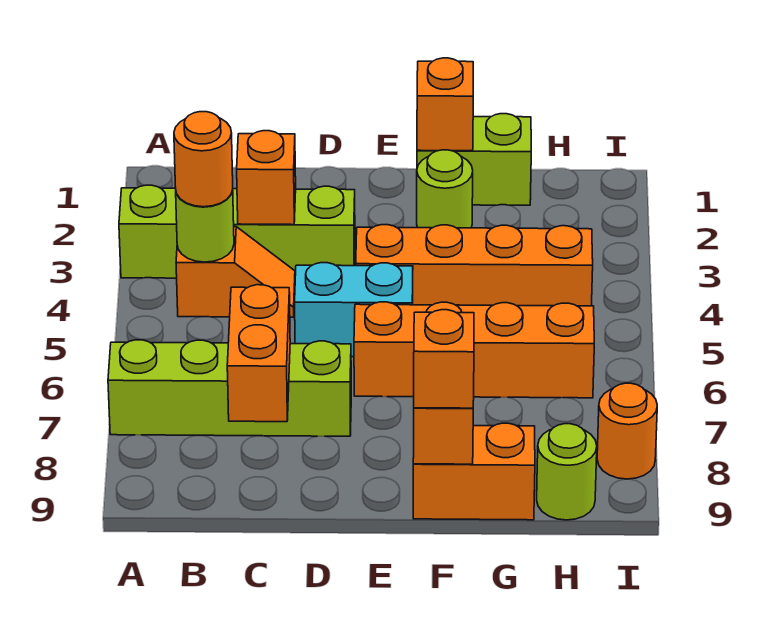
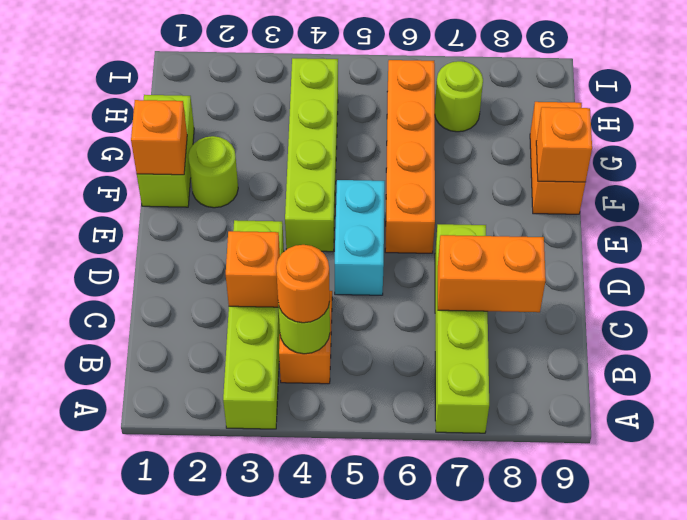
orange 1x4 brick [356,225,593,306] -> lime 1x4 brick [285,58,338,252]
orange 1x1 brick [414,310,474,408] -> none
lime 1x1 round brick [537,424,597,520] -> lime 1x1 round brick moved to [435,61,483,132]
orange 1x1 round brick [597,383,657,479] -> none

